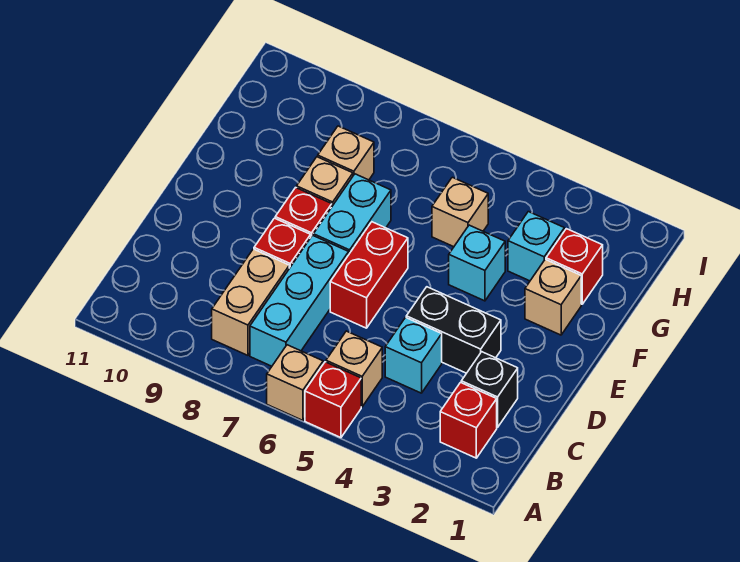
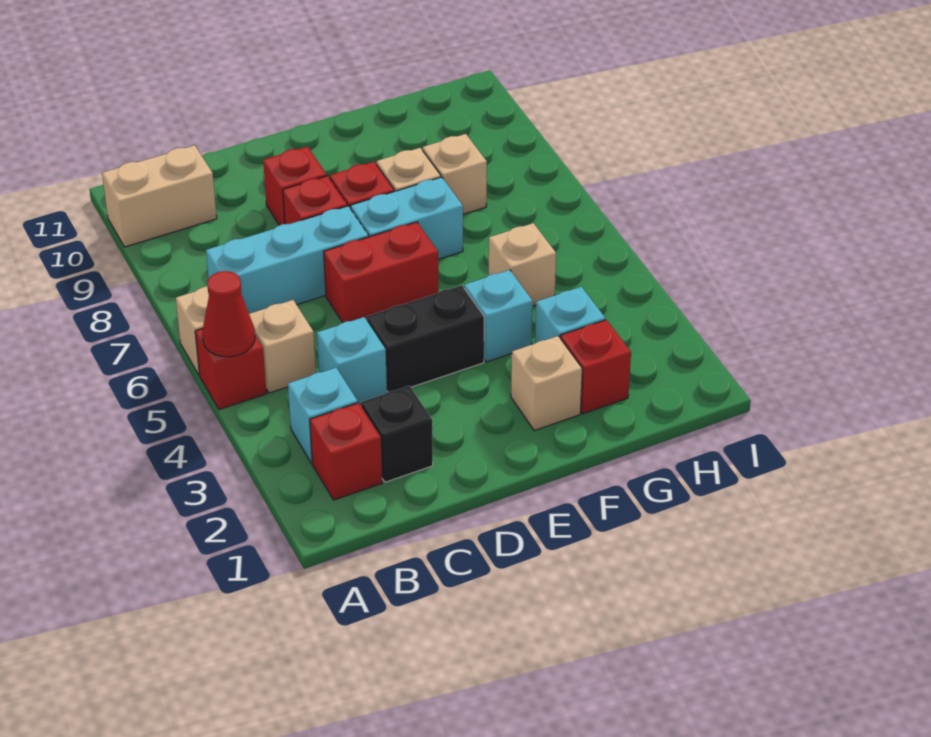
none -> red 1x1 cone [202,271,255,357]
none -> cyan 1x1 brick [288,368,358,463]
tan 1x2 brick [212,249,289,355] -> tan 1x2 brick moved to [102,145,217,247]
black 1x2 brick [406,287,501,373] -> black 1x2 brick turned to [367,285,484,392]
none -> red 1x1 brick [263,147,327,225]

